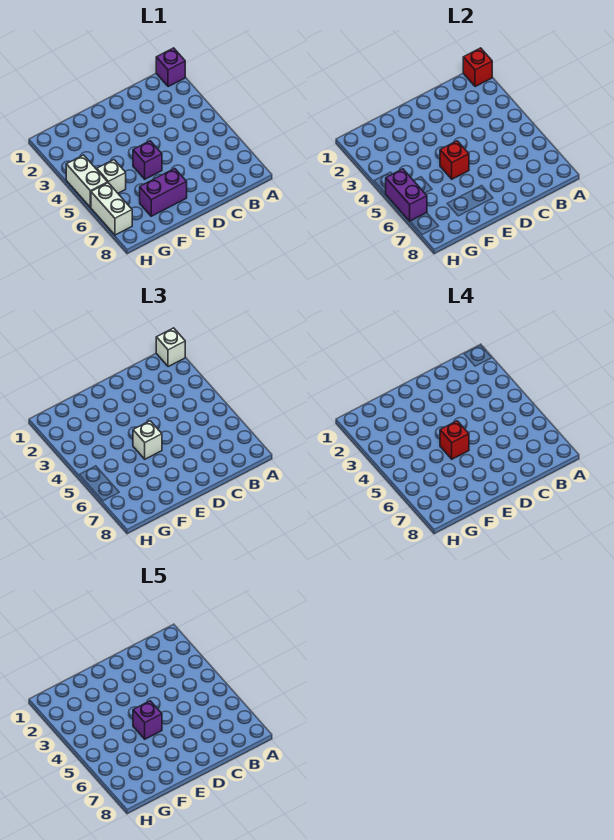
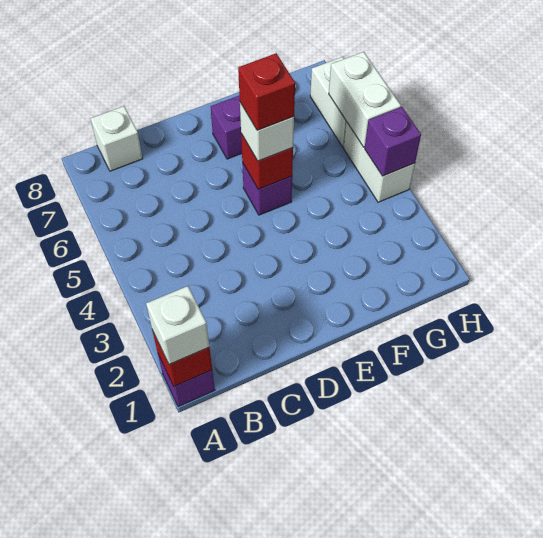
purple 1x1 brick [133,701,162,739] -> purple 1x1 brick moved to [365,107,421,176]
white 1x1 brick [97,160,126,193] -> white 1x1 brick moved to [90,106,143,171]
purple 1x2 brick [386,169,427,221] -> white 1x2 brick [329,52,401,147]

